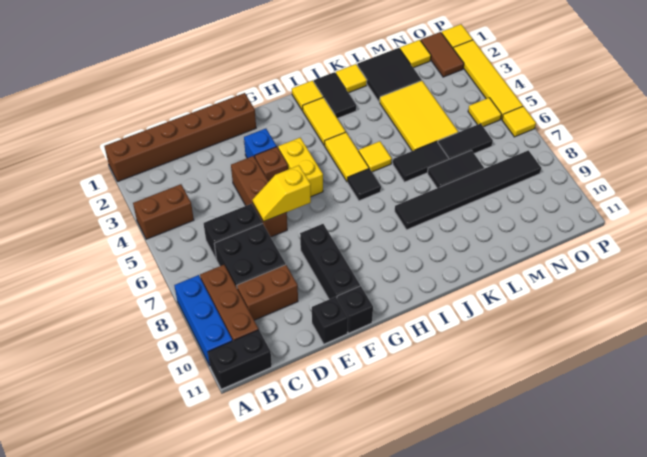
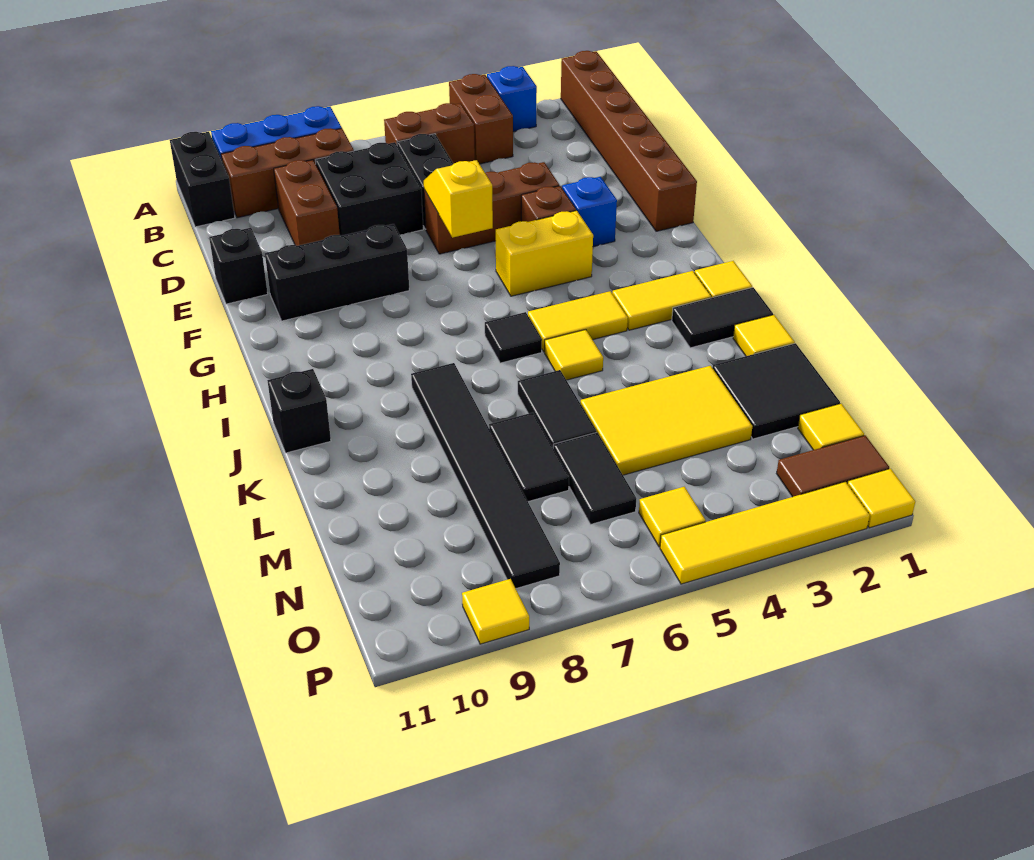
none -> blue 1x1 brick [487,66,537,132]
none -> brown 1x2 brick [384,103,475,164]
black 1x1 brick [337,286,373,333] -> black 1x1 brick moved to [267,369,331,453]
yellow 1x1 tile [502,106,536,137] -> yellow 1x1 tile moved to [462,579,529,644]

